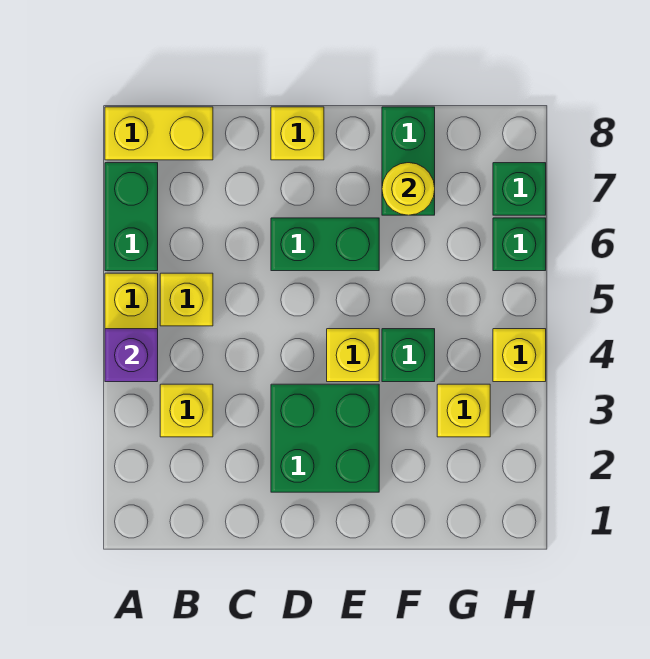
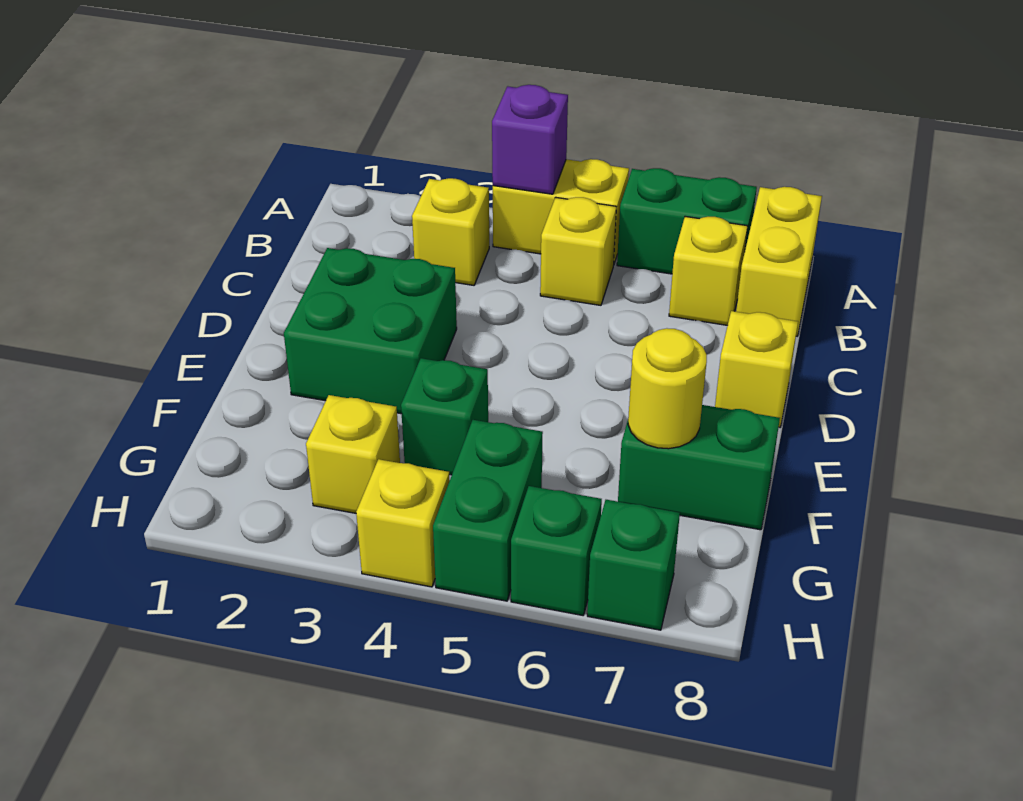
green 1x2 brick [271,218,379,271] -> green 1x2 brick moved to [433,420,543,601]
yellow 1x1 brick [327,329,379,382] -> yellow 1x1 brick moved to [669,216,747,325]

